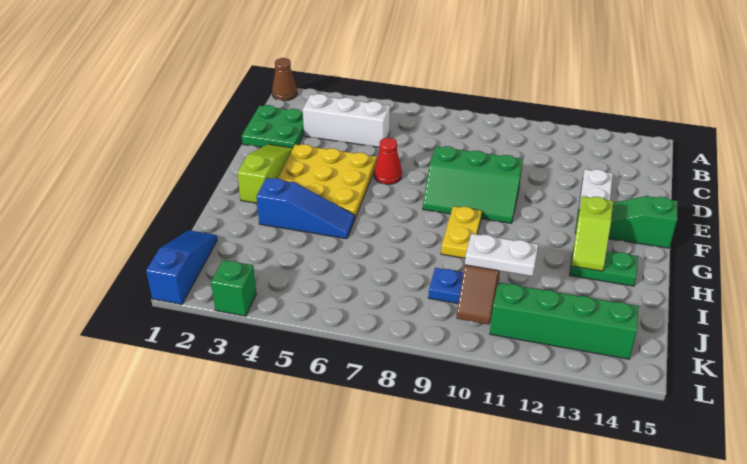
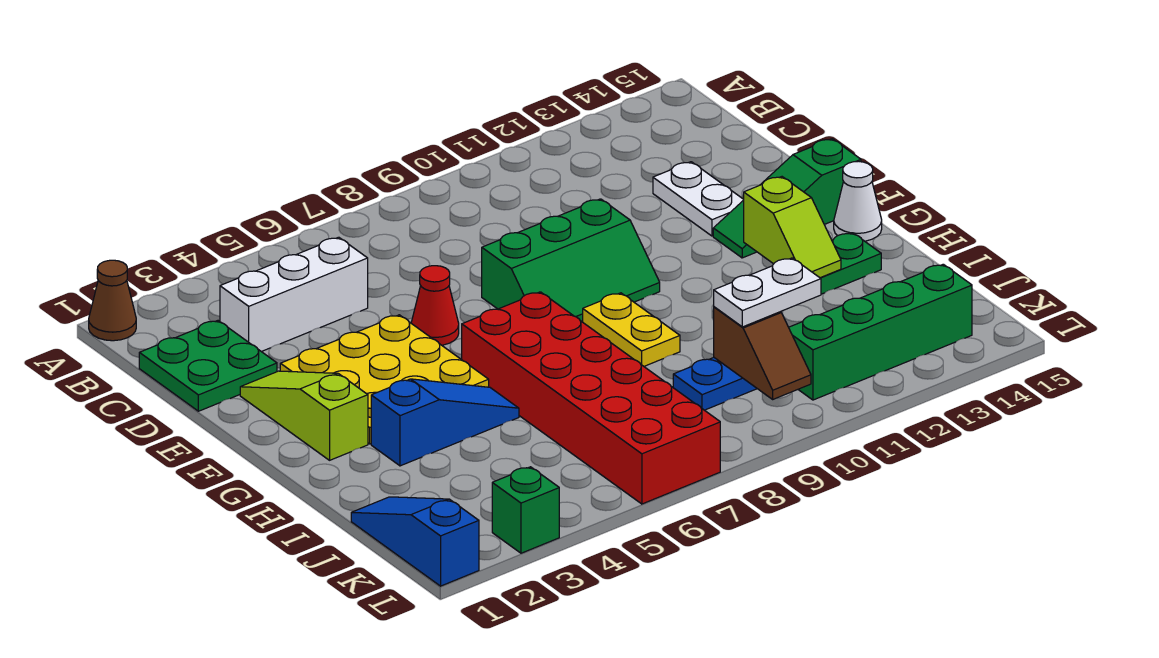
none -> red 2x6 brick [462,292,720,504]
none -> white 1x1 cone [834,161,882,241]

